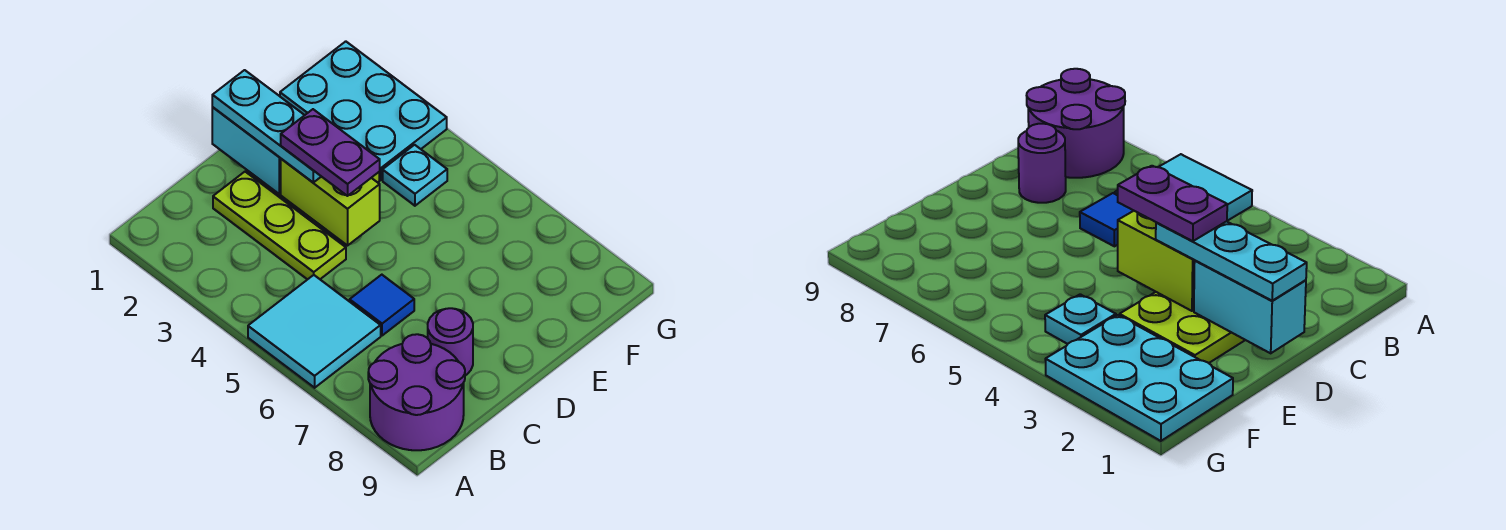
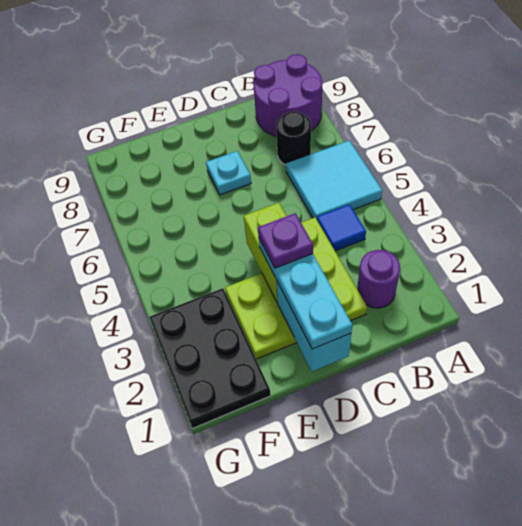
none -> black 1x1 round brick [276,112,311,165]
blue 1x1 tile [350,275,414,336] -> blue 1x1 tile moved to [317,204,366,251]
purple 1x1 round brick [428,308,473,376] -> purple 1x1 round brick moved to [357,250,400,308]
purple 1x2 plate [281,109,380,196] -> purple 1x1 plate [258,213,313,268]
cyan 2x3 plate [280,41,447,180] -> black 2x3 plate [149,288,271,428]
cyan 1x1 plate [383,145,447,206] -> cyan 1x1 plate moved to [206,151,251,195]

